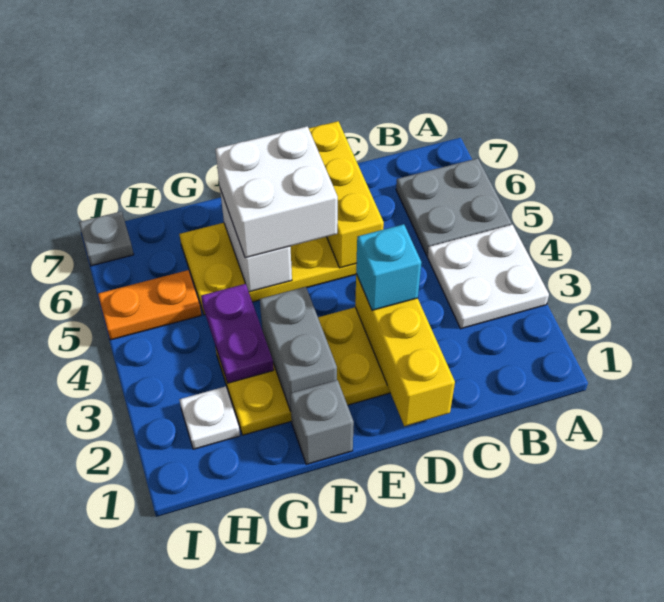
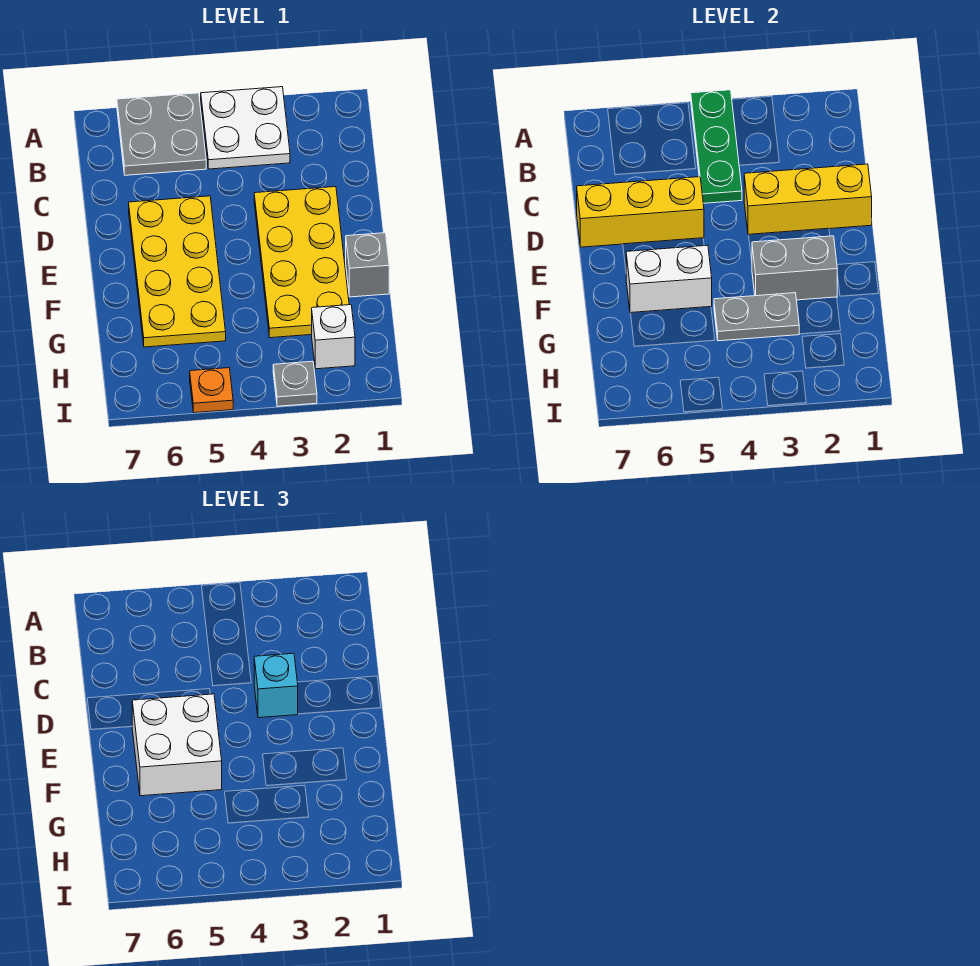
none -> green 1x3 plate [691,90,742,203]
purple 1x2 plate [201,284,274,383] -> grey 1x2 plate [714,293,799,341]
white 1x1 plate [179,386,240,449] -> white 1x1 brick [312,305,355,369]
orange 1x2 plate [98,270,201,340] -> orange 1x1 plate [190,368,233,413]
grey 1x1 plate [79,211,134,266] -> grey 1x1 plate moved to [273,361,317,406]

